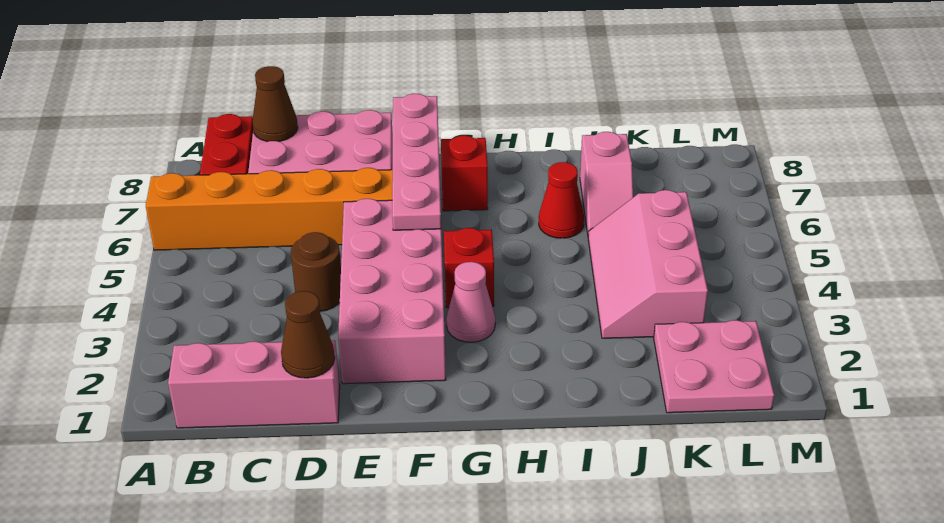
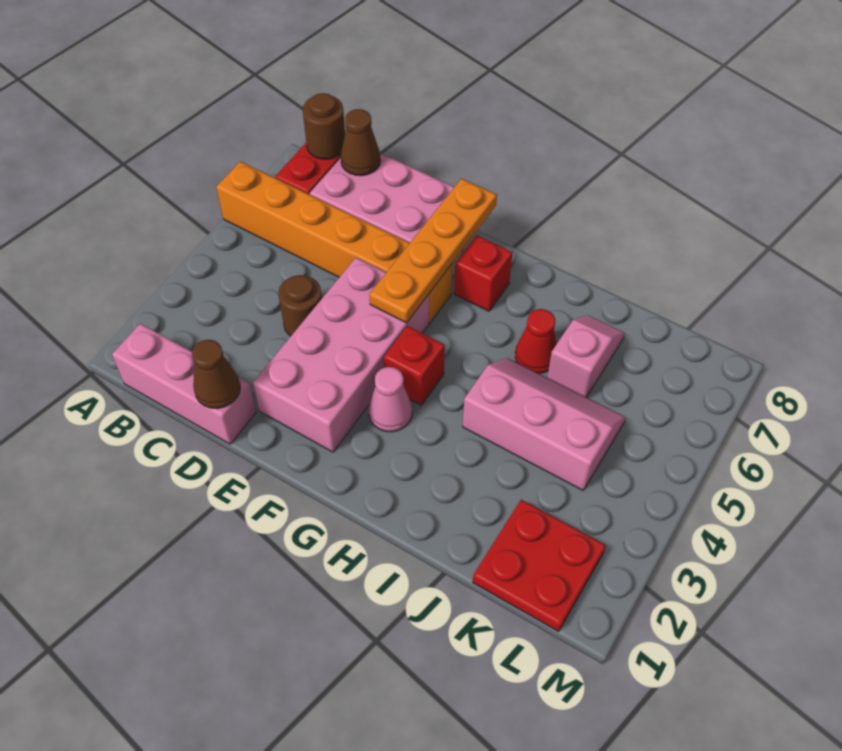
none -> brown 1x1 round brick [303,93,345,159]
pink 1x4 plate [392,94,441,230] -> orange 1x4 plate [369,179,497,323]
pink 2x3 slope [588,190,708,338] -> pink 2x3 slope turned to [463,358,626,490]
pink 1x2 slope [580,132,633,234] -> pink 1x2 slope turned to [547,315,625,397]
pink 2x2 plate [654,320,774,413] -> red 2x2 plate [473,500,606,631]

